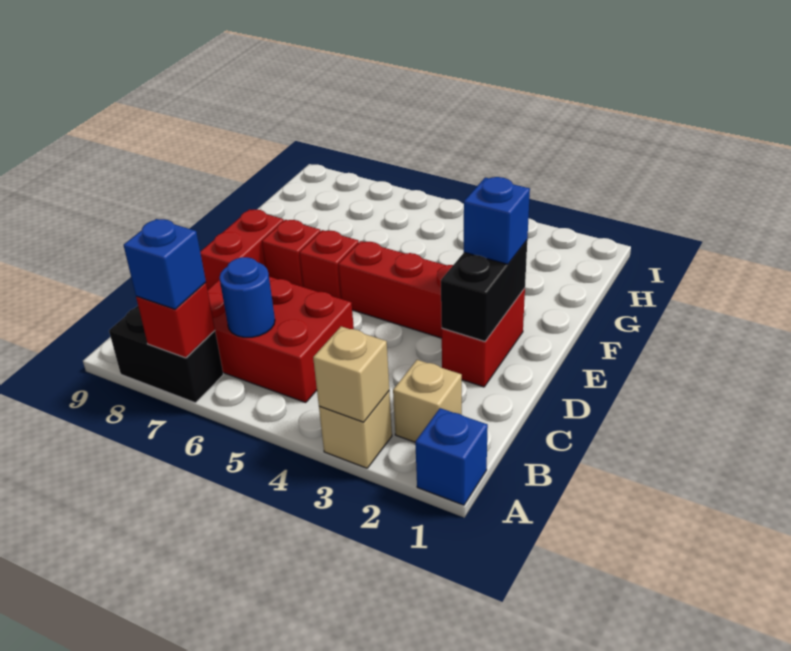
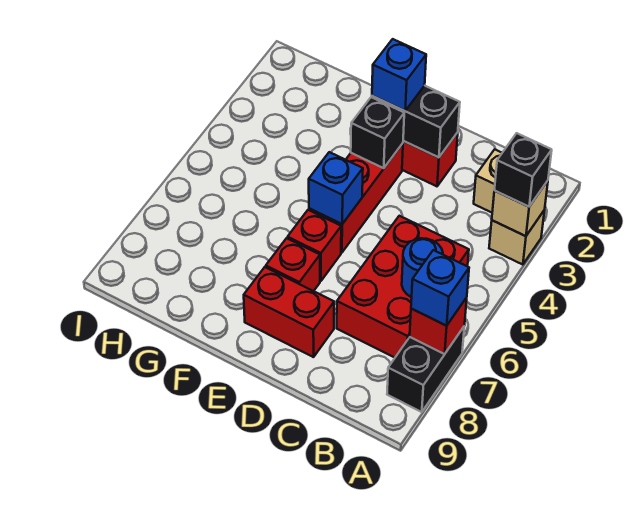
blue 1x1 brick [415,408,488,505] -> blue 1x1 brick moved to [309,152,363,224]
none -> black 1x1 brick [494,133,552,207]
none -> black 1x1 brick [351,97,404,168]

